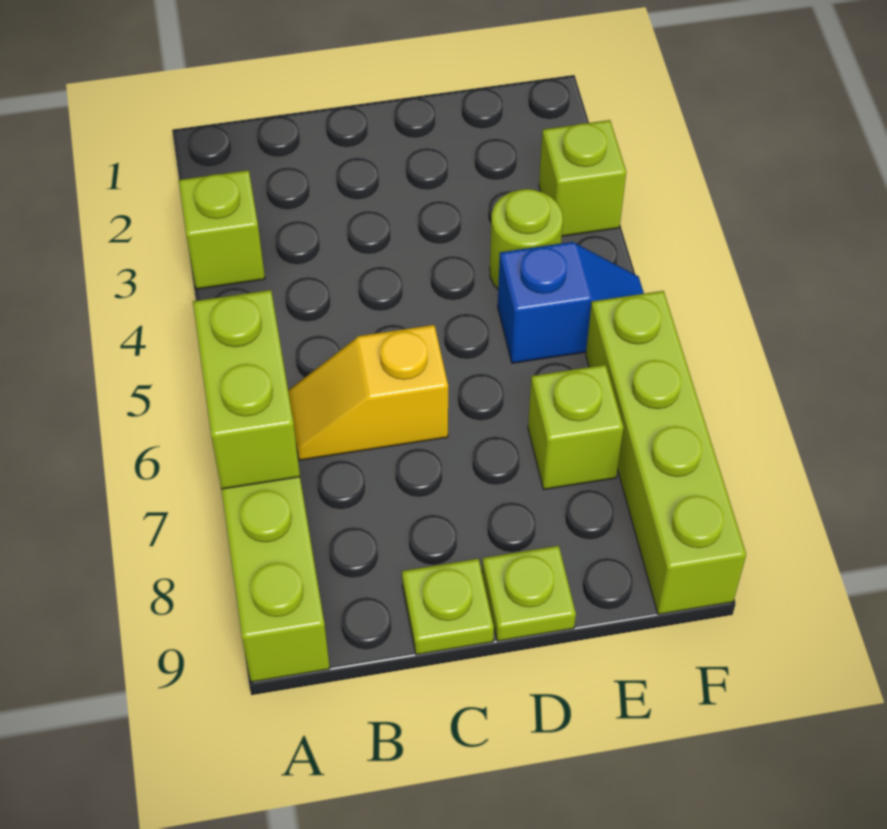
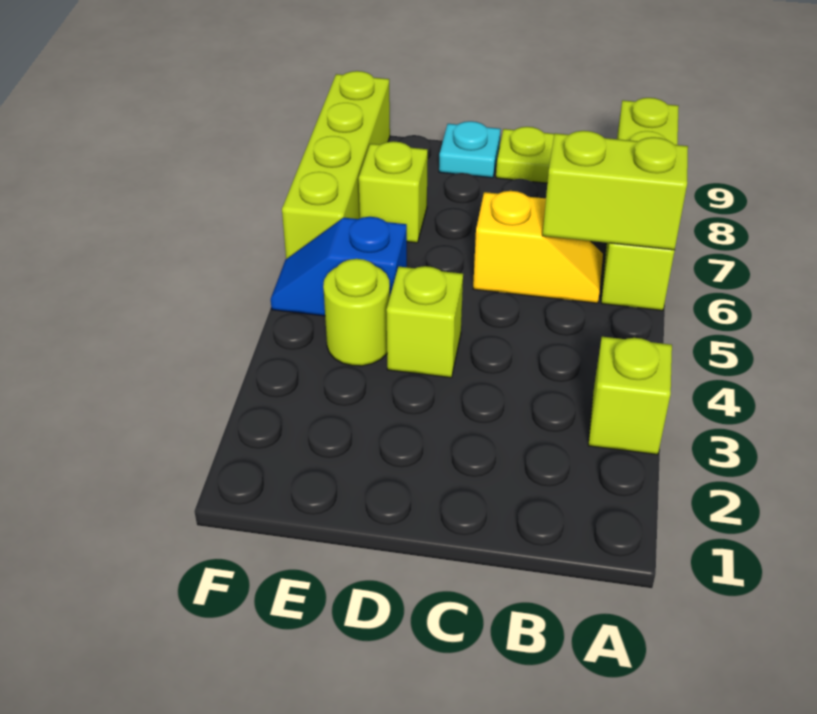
lime 1x2 brick [193,290,300,489] -> lime 1x2 brick turned to [543,131,688,250]
lime 1x1 plate [482,546,576,641] -> cyan 1x1 plate [439,121,501,178]
lime 1x1 brick [539,120,626,236] -> lime 1x1 brick moved to [386,266,463,378]

